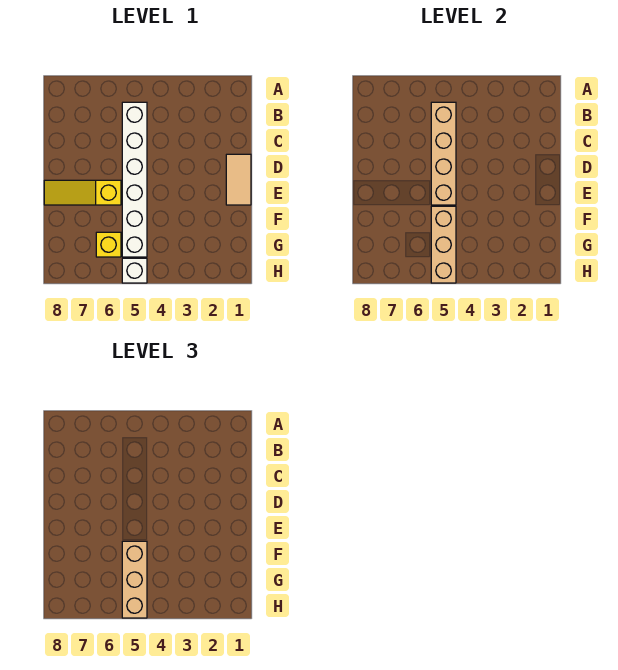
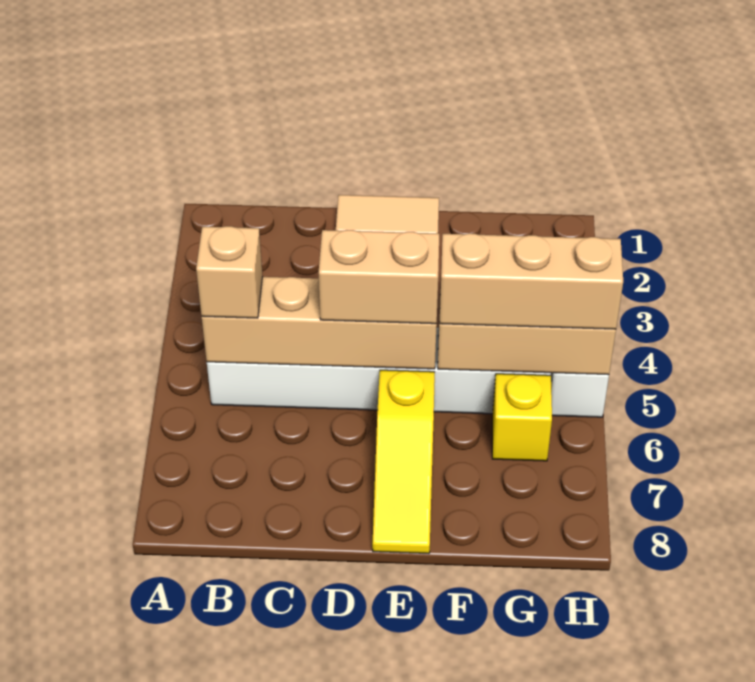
none -> tan 1x1 brick [196,226,263,318]
none -> tan 1x2 brick [319,230,439,324]

